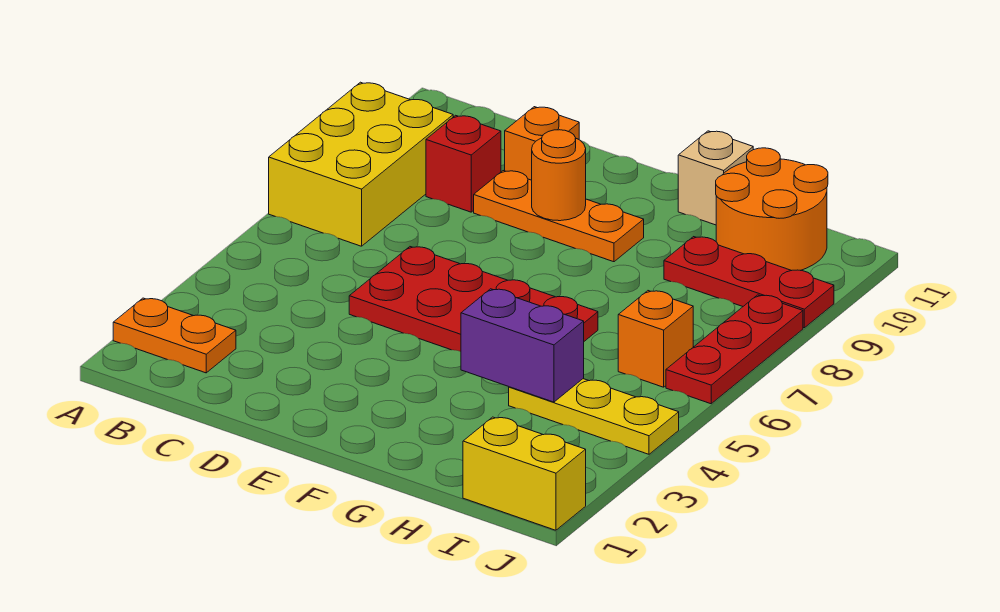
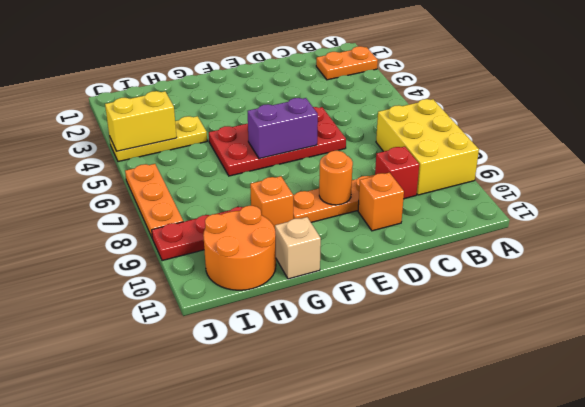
purple 1x2 brick [461,289,584,402] -> purple 1x2 brick moved to [248,98,318,159]
yellow 1x2 brick [463,417,586,530] -> yellow 1x2 brick moved to [105,91,177,151]
orange 1x1 brick [618,291,693,387] -> orange 1x1 brick moved to [250,176,293,228]
red 1x3 plate [666,295,803,404] -> orange 1x3 plate [125,164,183,239]

